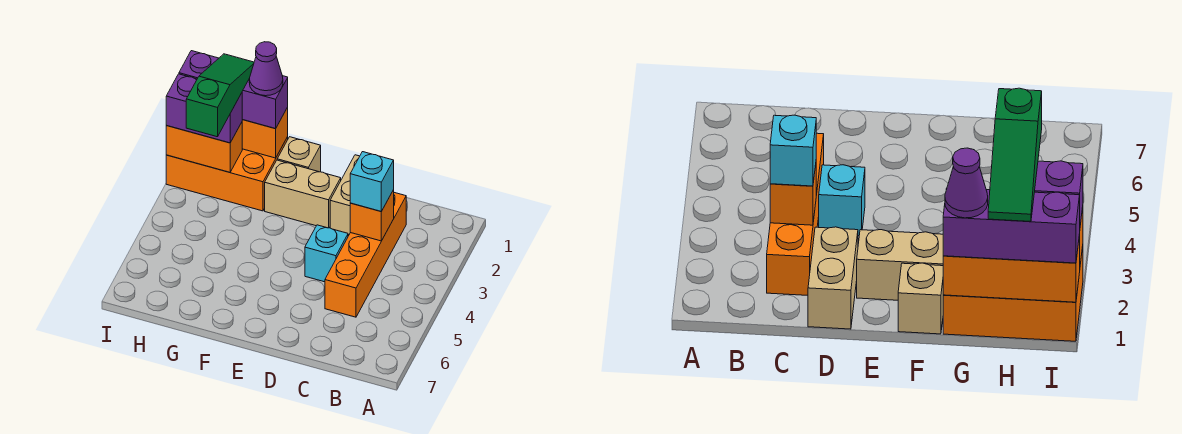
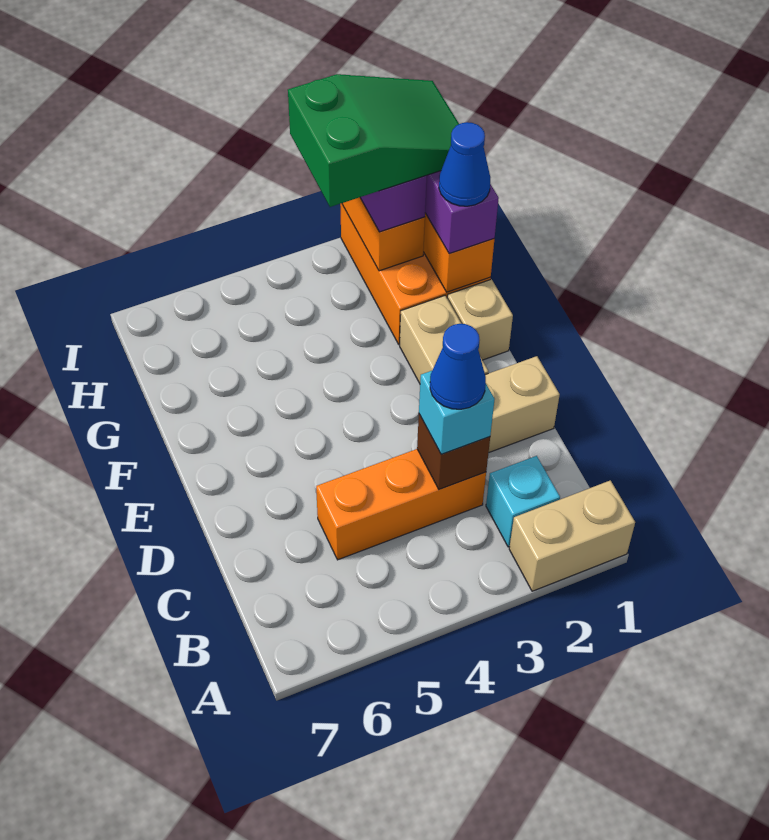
none -> tan 1x2 brick [509,480,635,591]
orange 1x4 brick [325,193,406,317] -> orange 1x3 brick [316,449,486,560]
orange 1x1 brick [350,190,394,241] -> brown 1x1 brick [417,414,490,489]
none -> blue 1x1 cone [430,324,486,409]
cyan 1x1 brick [305,225,348,282] -> cyan 1x1 brick moved to [486,456,560,547]
purple 1x1 cone [249,42,283,96] -> blue 1x1 cone [439,122,490,206]
green 1x3 slope [186,54,254,137] -> green 2x3 slope [288,74,459,207]

